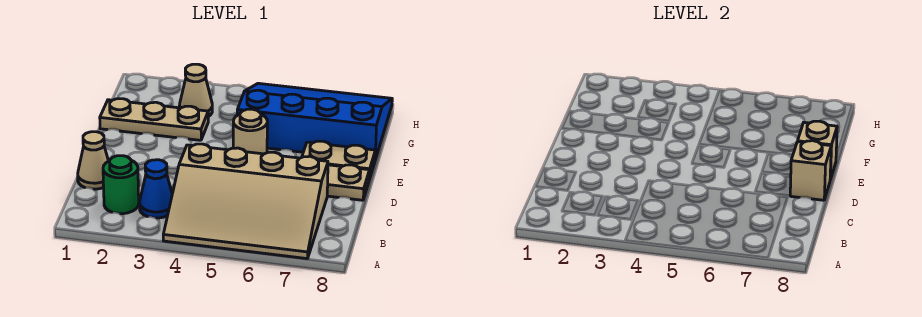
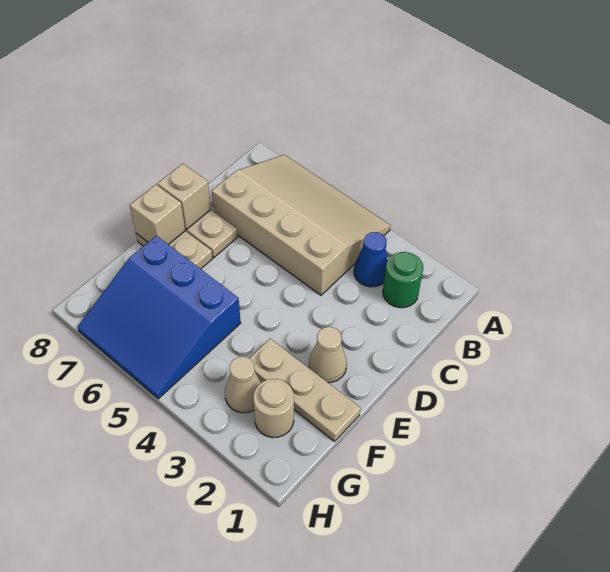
tan 1x1 cone [78,132,108,189] -> tan 1x1 cone moved to [309,327,347,383]
tan 1x1 round brick [233,109,267,154] -> tan 1x1 round brick moved to [253,379,294,438]
blue 3x4 slope [237,83,392,160] -> blue 3x3 slope [78,236,241,399]

